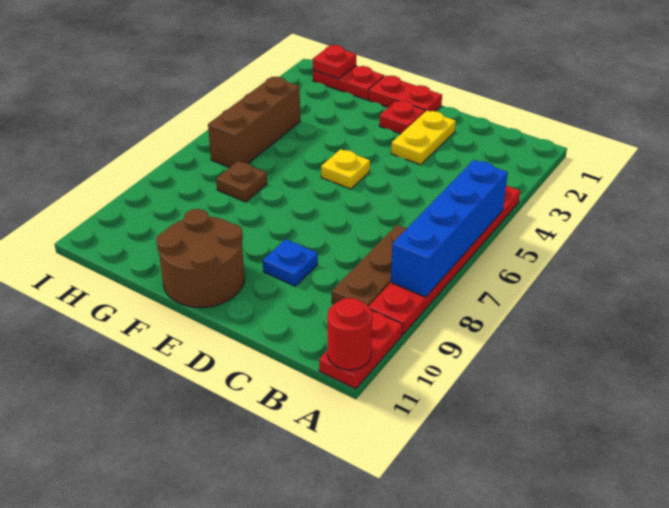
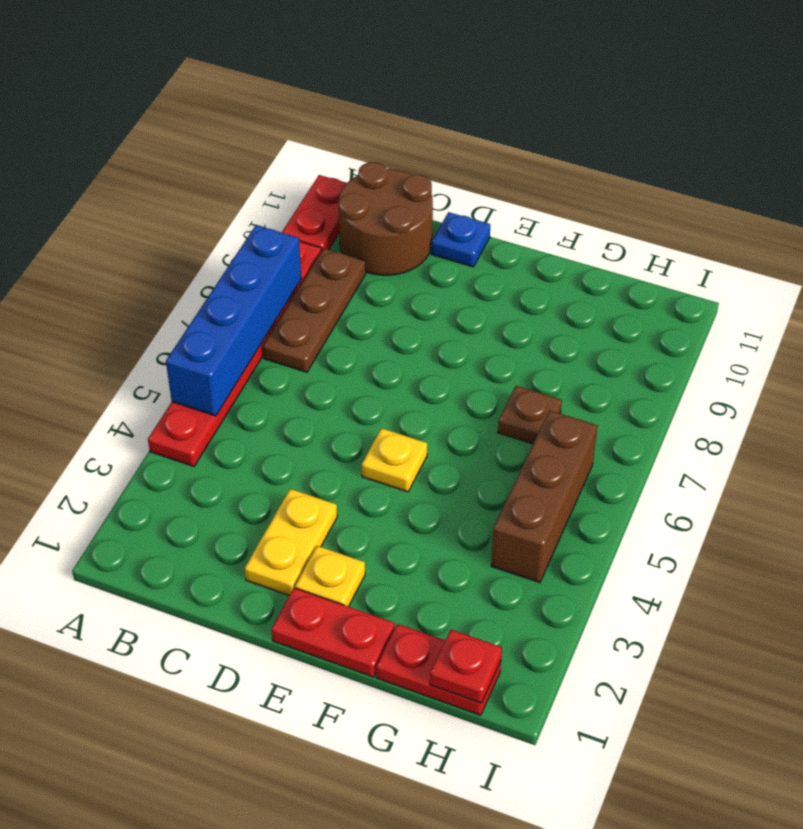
red 1x1 round brick [327,298,372,370] -> none
blue 1x1 plate [263,239,318,286] -> blue 1x1 plate moved to [431,212,490,267]
red 1x1 plate [379,100,425,134] -> yellow 1x1 plate [295,546,365,607]
brown 2x2 round brick [156,209,245,308] -> brown 2x2 round brick moved to [338,162,433,275]

